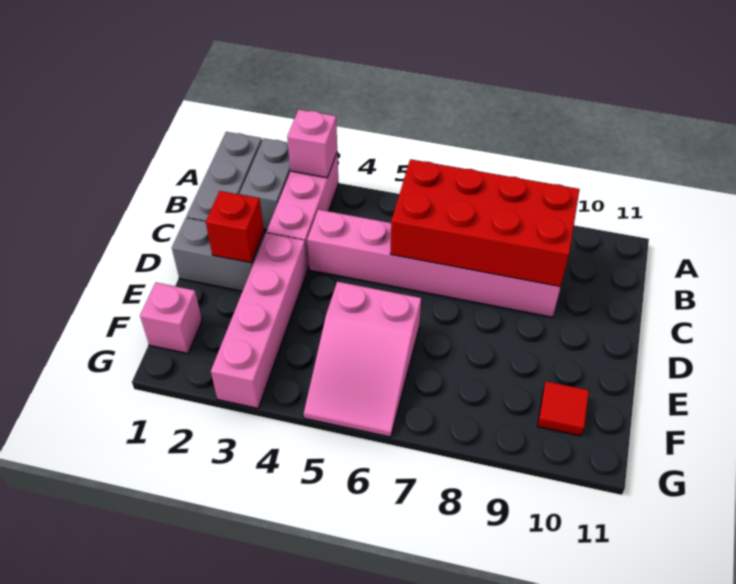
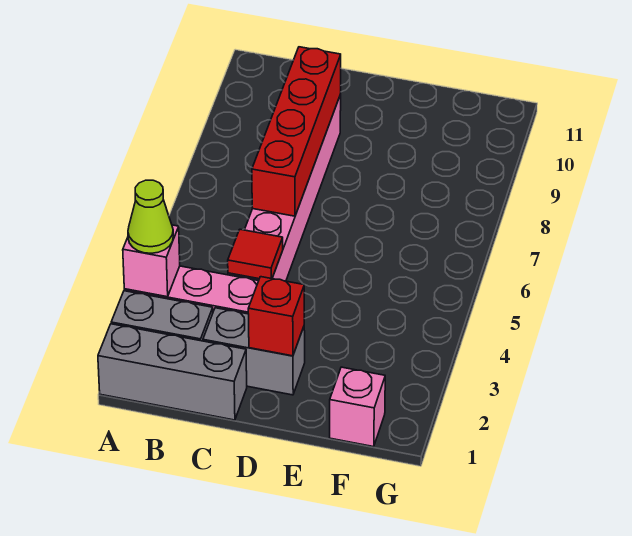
none -> lime 1x1 cone [128,180,173,253]
red 2x4 brick [390,159,579,287] -> red 1x4 brick [252,47,341,216]
grey 1x2 brick [172,218,264,291] -> grey 1x2 brick turned to [203,308,305,395]
pink 1x4 brick [211,233,307,408] -> none
pink 2x3 slope [304,282,421,437] -> none
red 1x1 tile [538,381,589,436] -> red 1x1 tile moved to [228,229,283,279]

